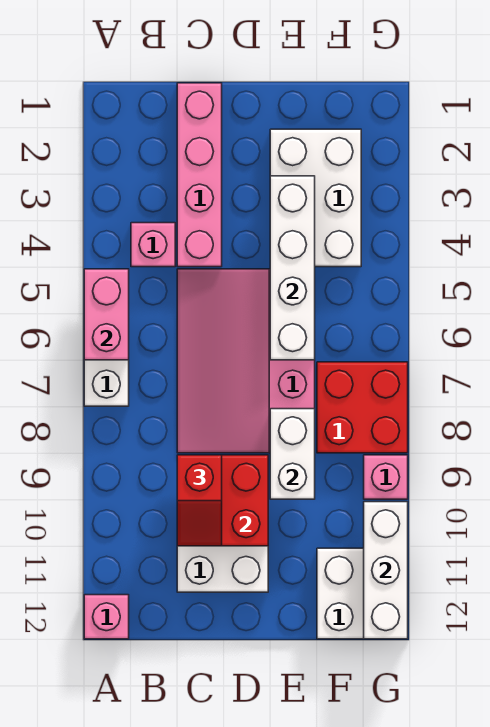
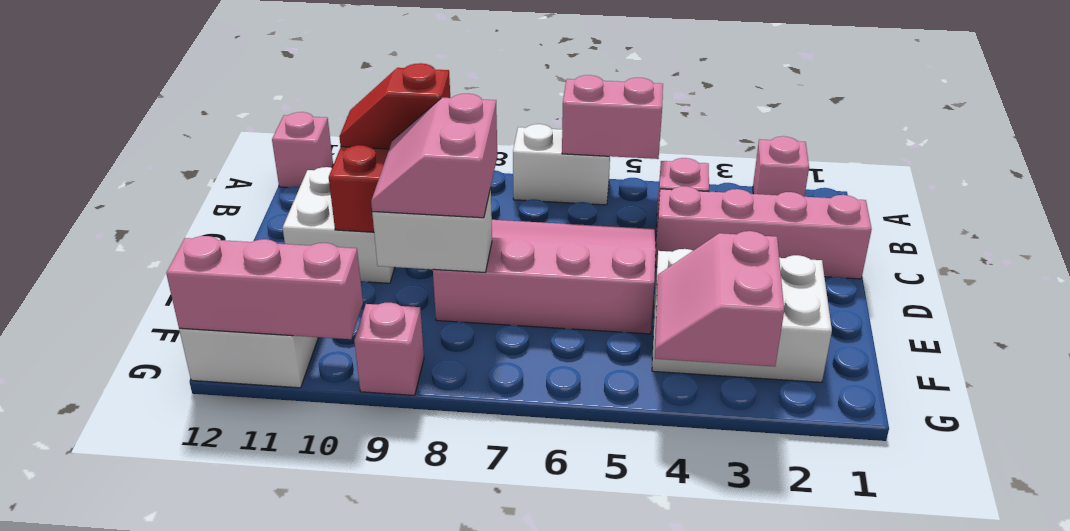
none -> pink 1x1 brick [753,136,809,197]
none -> pink 2x2 slope [371,94,497,218]
white 1x4 brick [270,176,315,360] -> none
none -> pink 2x2 slope [655,231,784,367]
red 2x2 brick [317,362,408,453] -> none
white 1x3 brick [364,502,408,639] -> pink 1x3 brick [166,236,363,339]

